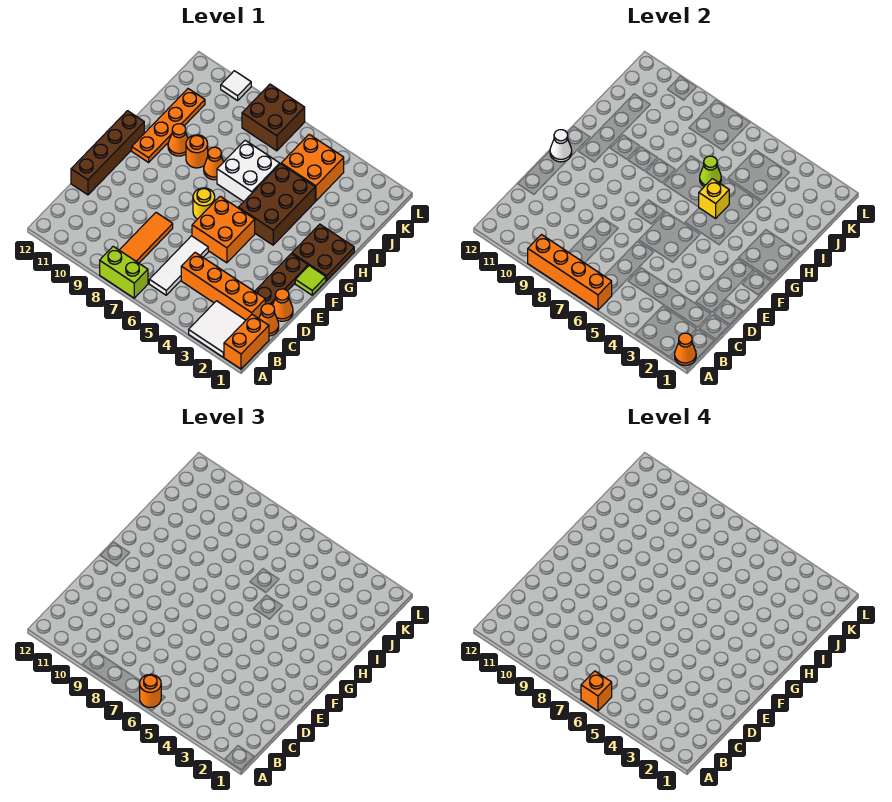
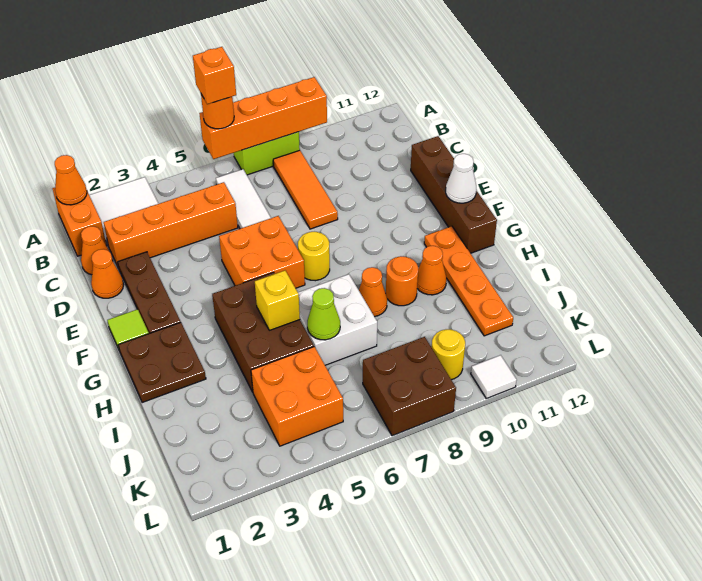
none -> yellow 1x1 round brick [432,329,465,380]

